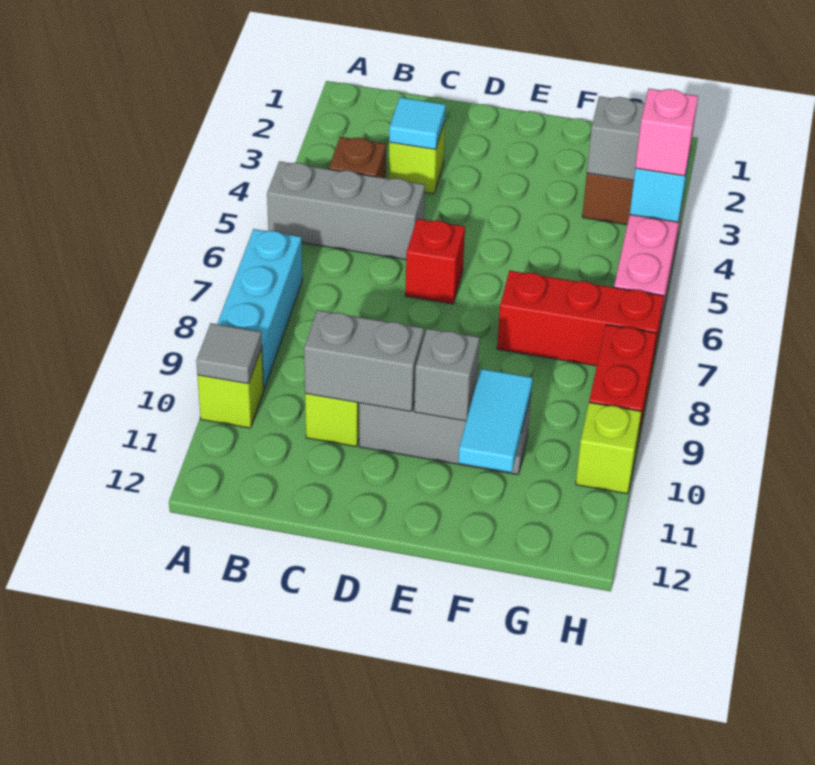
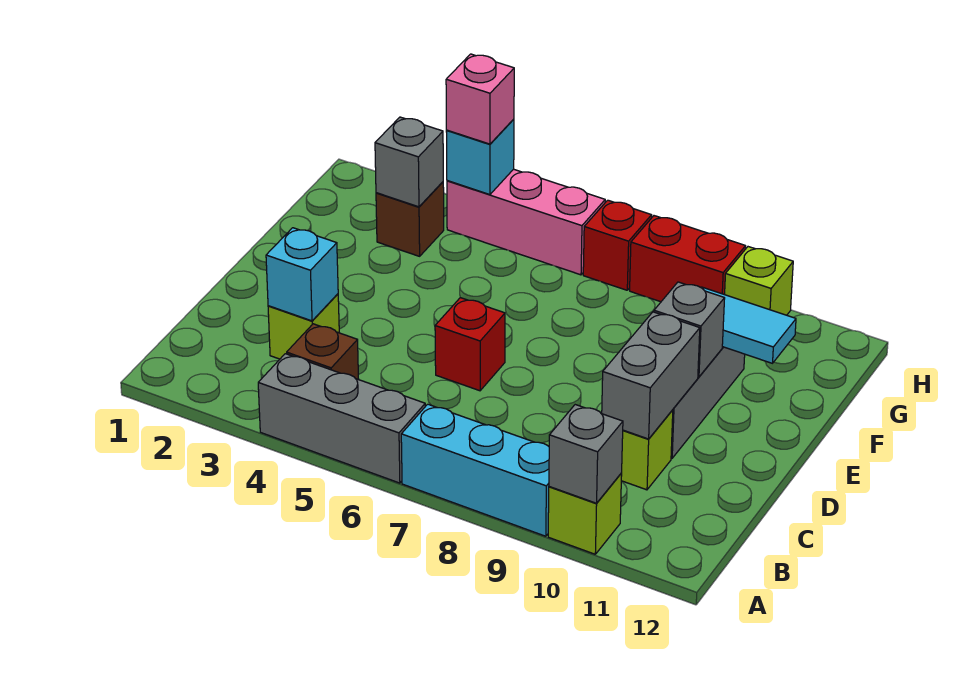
grey 1x3 brick [267,161,425,260] -> grey 1x3 brick turned to [258,354,425,483]
grey 1x1 tile [196,323,262,384] -> grey 1x1 brick [549,405,623,503]
cyan 1x1 tile [389,97,446,149] -> cyan 1x1 brick [266,228,338,321]
red 1x3 brick [497,271,664,372] -> red 1x1 brick [583,200,652,290]

